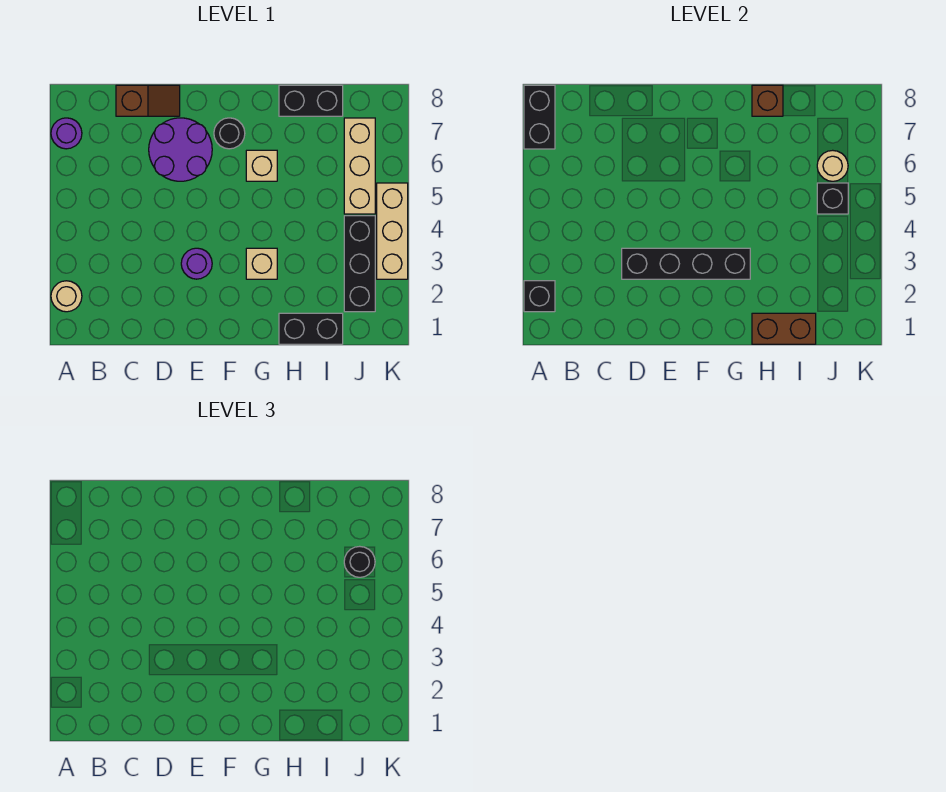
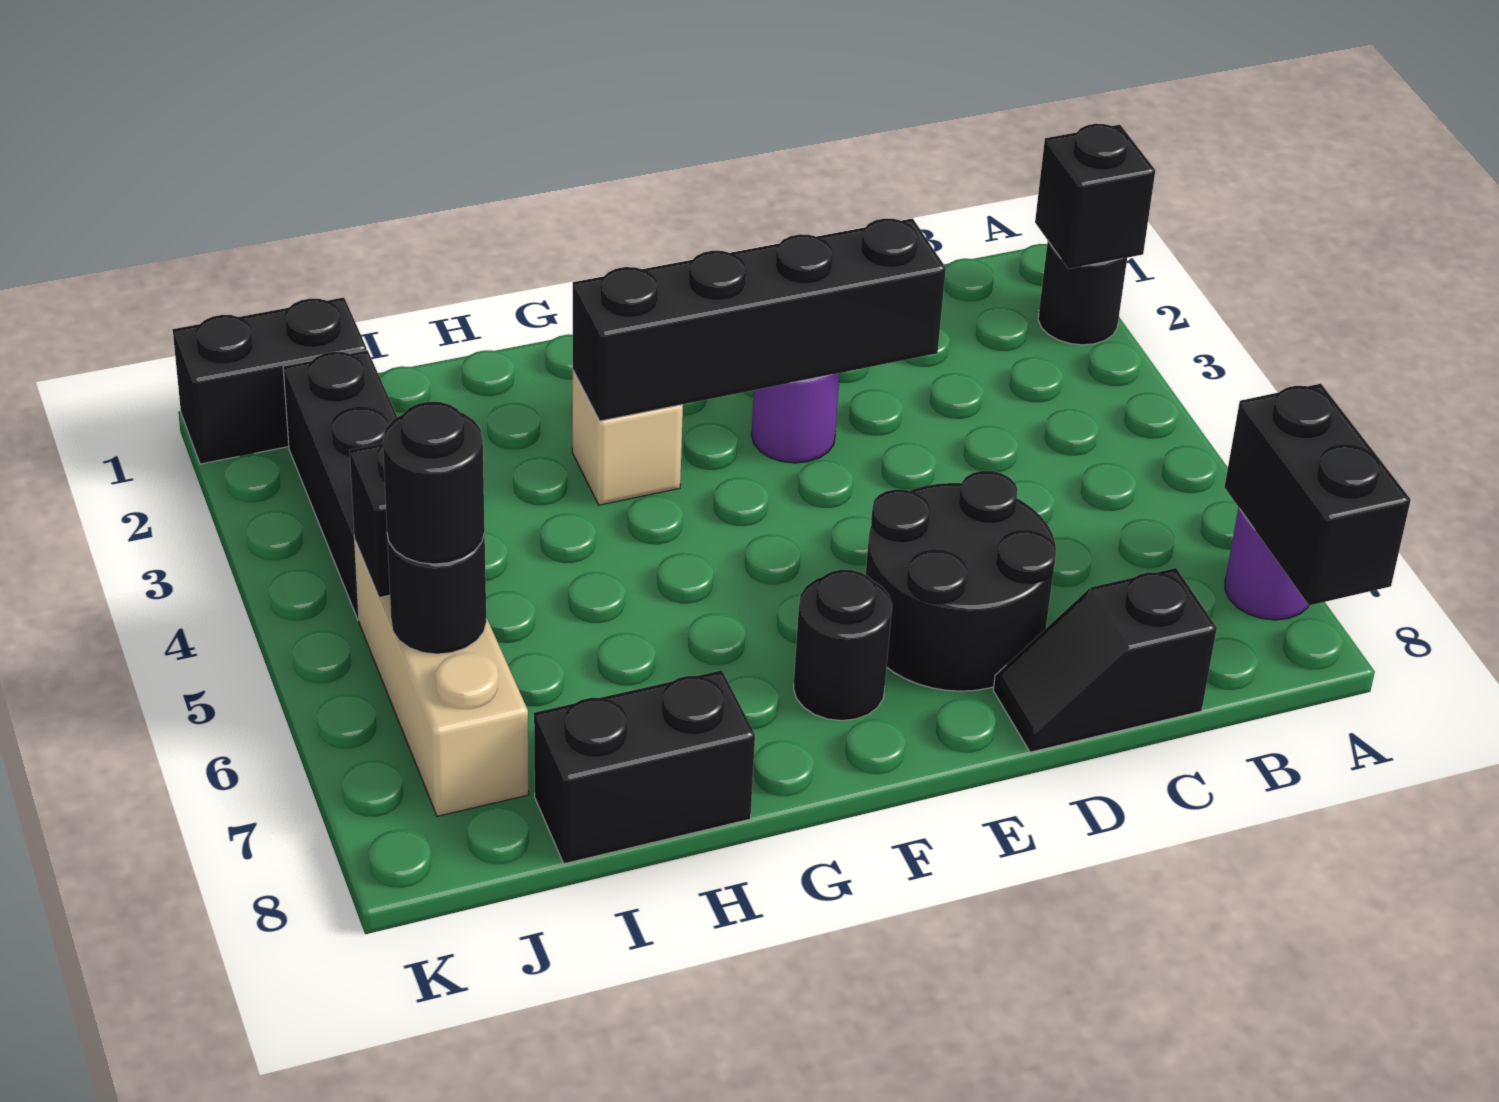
tan 1x1 round brick [51,281,82,312] -> black 1x1 round brick [1038,241,1127,345]
brown 1x2 slope [116,85,180,116] -> black 1x2 slope [993,568,1217,752]
purple 2x2 round brick [149,118,212,181] -> black 2x2 round brick [866,471,1056,691]
tan 1x1 brick [246,150,277,181] -> none
black 1x2 brick [279,313,343,344] -> black 1x2 brick moved to [173,298,367,464]
brown 1x2 brick [752,313,816,344] -> none
brown 1x1 brick [752,85,783,116] -> none
tan 1x1 round brick [817,150,848,181] -> black 1x1 round brick [387,534,486,654]
tan 1x3 brick [377,183,408,279] -> none

